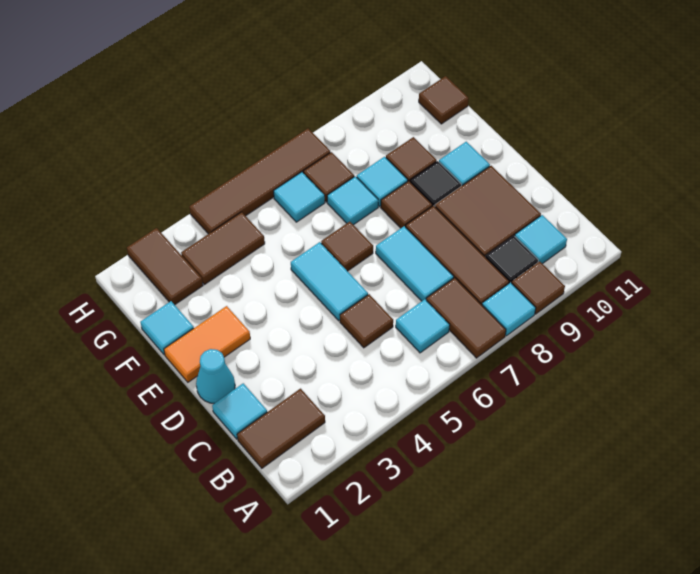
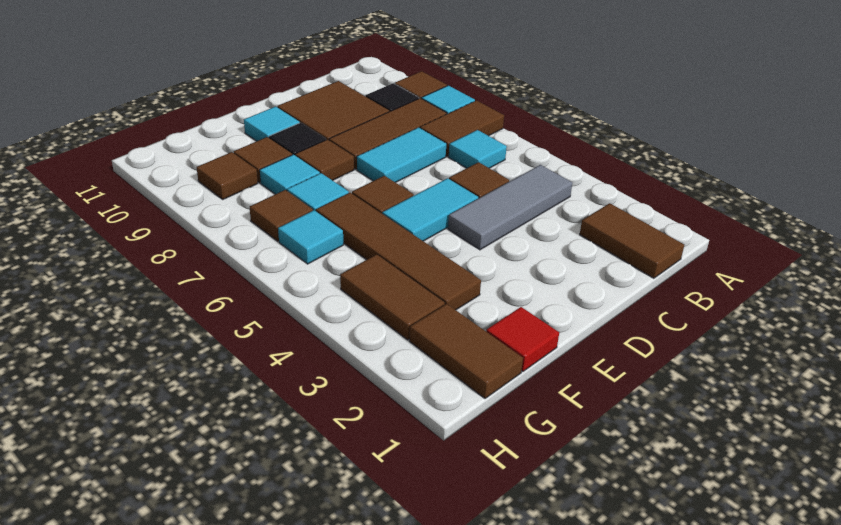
none -> grey 1x3 tile [448,165,572,250]
cyan 1x1 tile [515,215,567,264] -> none
cyan 1x1 tile [212,383,267,439] -> none
cyan 1x1 cone [196,349,235,403] -> none
orange 1x2 tile [164,306,250,382] -> none
cyan 1x1 tile [140,301,194,355] -> red 1x1 tile [486,307,559,372]
brown 1x2 tile [127,228,203,305] -> brown 1x2 tile turned to [409,304,523,398]
brown 1x1 tile [419,76,469,124] -> brown 1x1 tile moved to [197,152,258,199]
brown 1x4 tile [189,129,330,234] -> brown 1x4 tile moved to [316,193,481,310]

